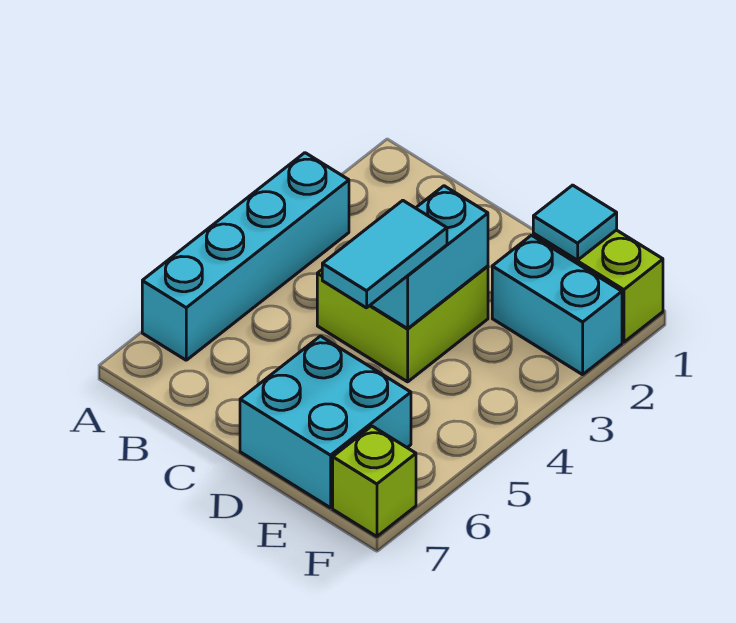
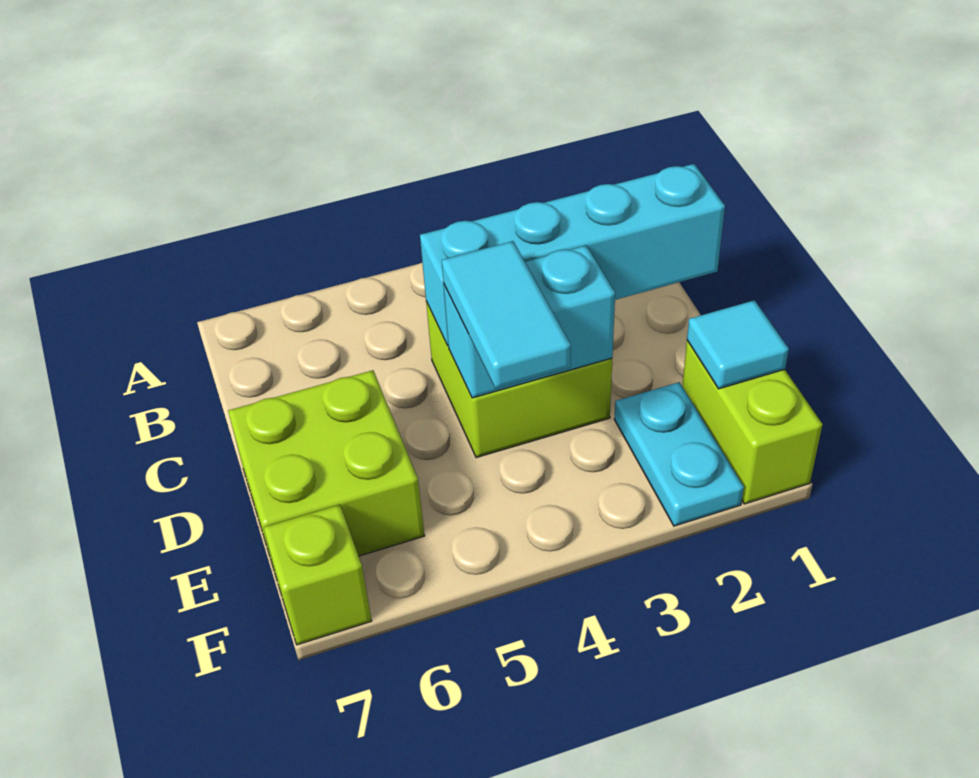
cyan 1x4 brick [142,153,349,360] -> cyan 1x4 brick moved to [420,164,725,346]
cyan 1x2 tile [322,200,447,308] -> cyan 1x2 tile turned to [442,241,571,388]
cyan 2x2 brick [240,336,411,508] -> lime 2x2 brick [228,370,425,575]
cyan 1x2 brick [492,235,622,375] -> cyan 1x2 plate [614,382,744,526]

